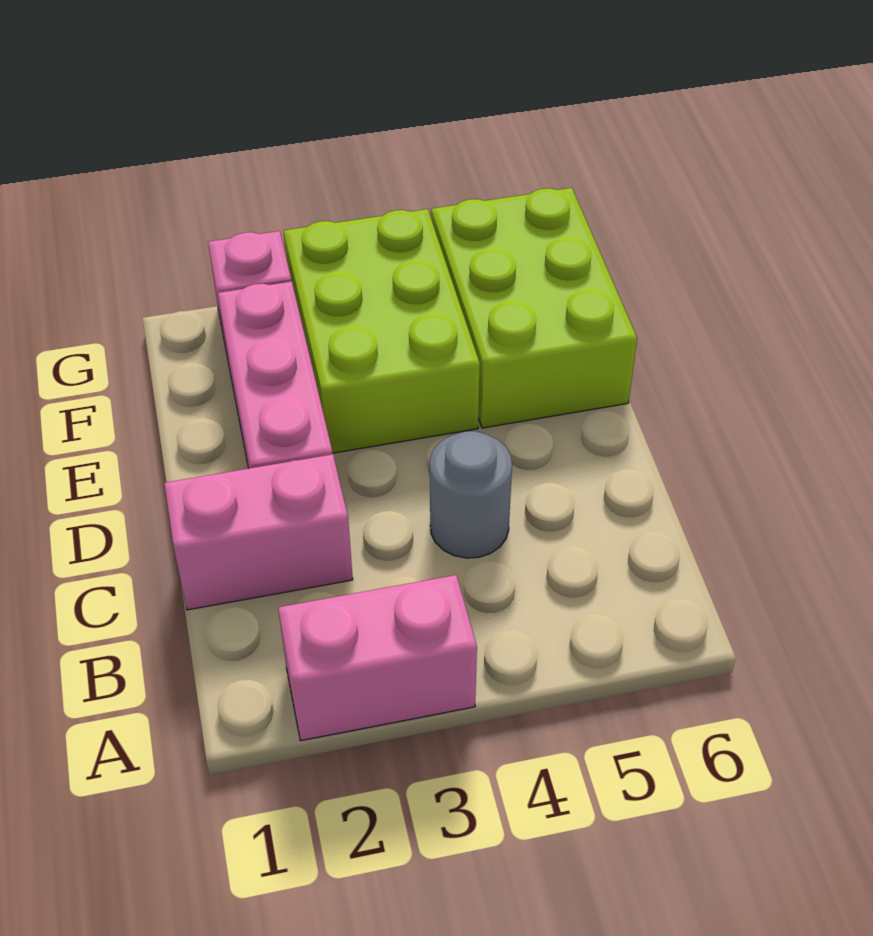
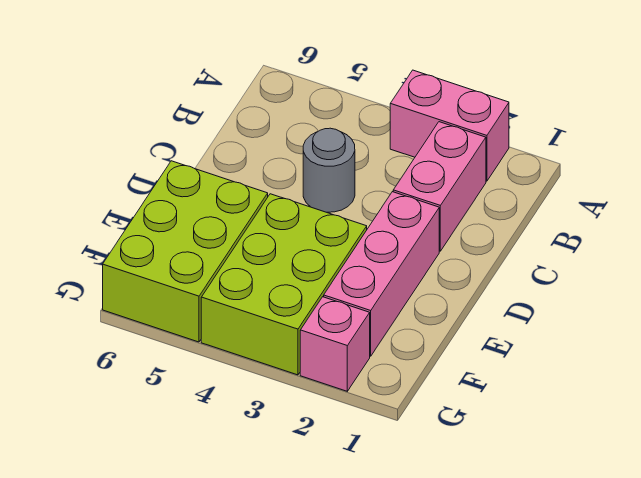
pink 1x2 brick [164,454,353,610] -> pink 1x2 brick turned to [393,122,486,251]

